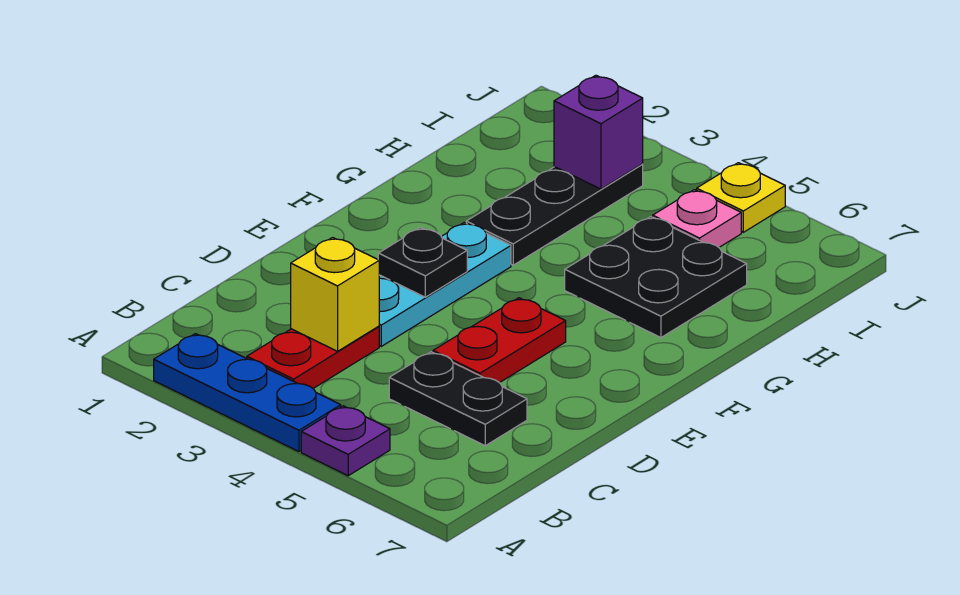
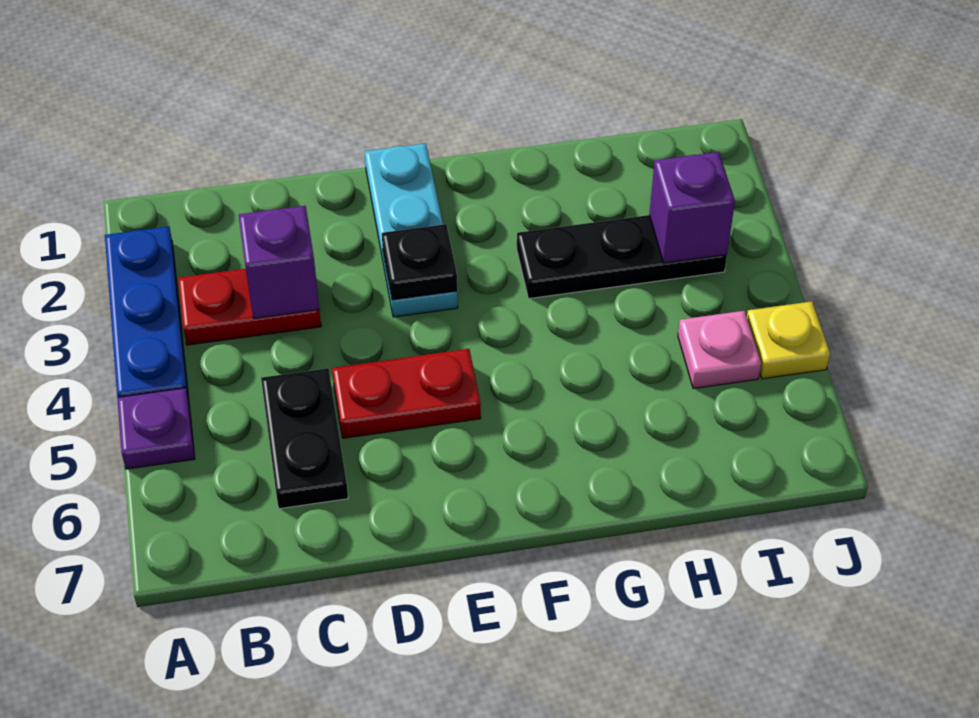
yellow 1x1 brick [291,238,379,351] -> purple 1x1 brick [239,206,320,319]
cyan 1x3 plate [379,223,511,346] -> cyan 1x3 plate turned to [365,143,458,317]
black 2x2 plate [565,217,747,338] -> none

